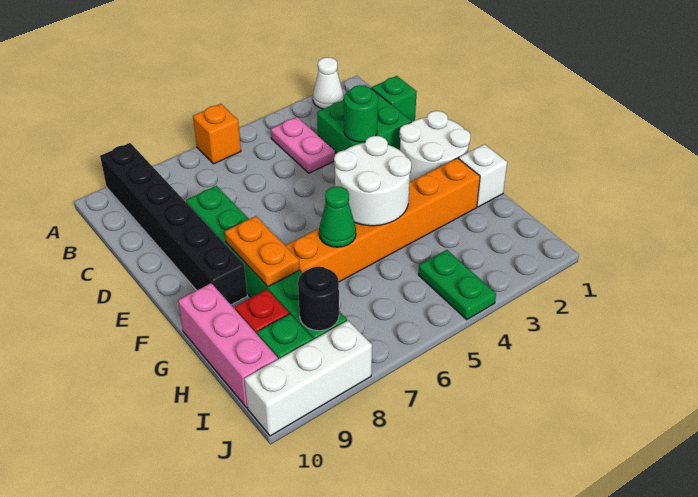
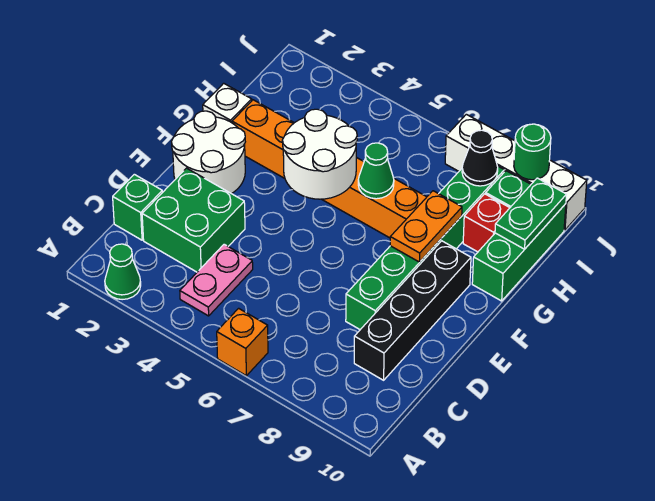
white 1x1 cone [313,57,343,109] -> green 1x1 cone [105,244,141,300]
black 1x6 brick [100,143,247,305] -> black 1x4 brick [354,241,471,380]
green 1x1 round brick [344,85,378,142] -> green 1x1 round brick moved to [514,124,551,180]
pink 1x3 brick [178,283,278,408] -> green 1x3 brick [472,204,566,301]
green 1x2 plate [418,250,496,320] -> green 1x2 plate moved to [495,178,566,249]
black 1x1 round brick [298,266,339,331] -> black 1x1 cone [462,130,498,186]
white 1x3 brick [245,321,372,436] -> white 1x4 brick [445,114,587,230]

